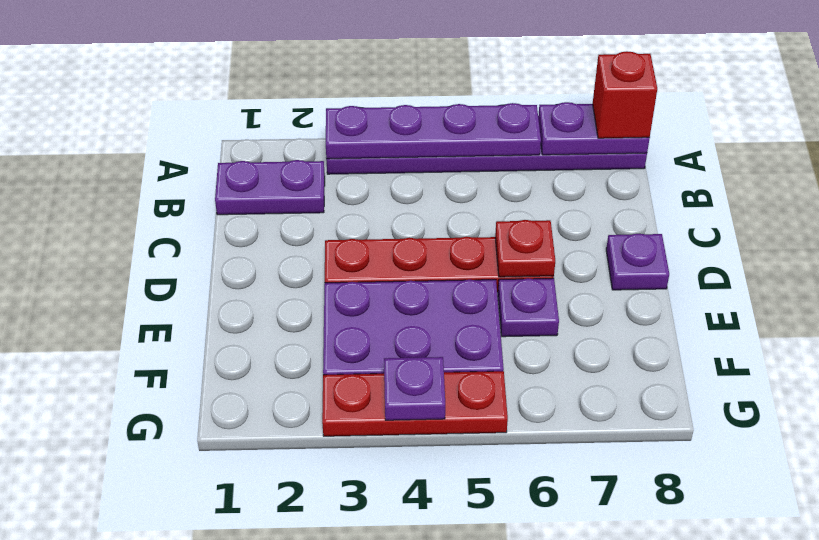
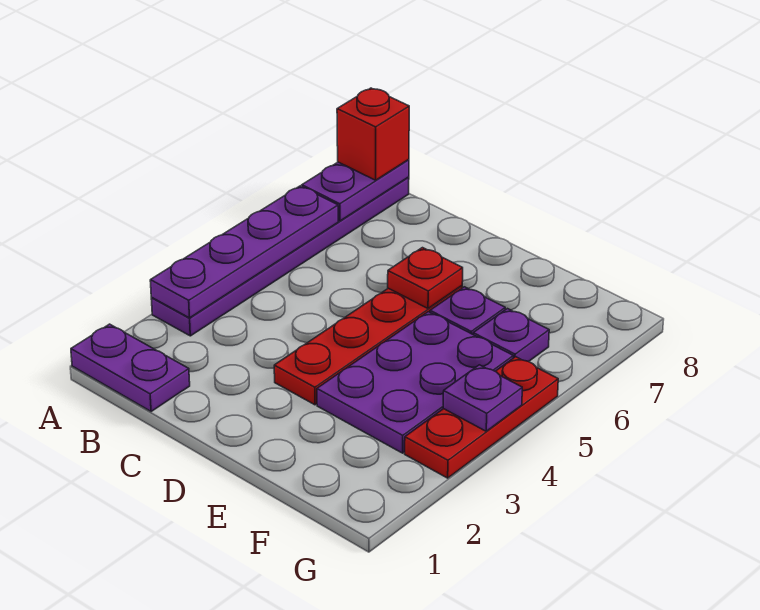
purple 1x2 plate [215,160,325,215] -> purple 1x2 plate turned to [71,324,190,412]
purple 1x1 plate [606,234,669,290] -> purple 1x1 plate moved to [473,309,549,362]

